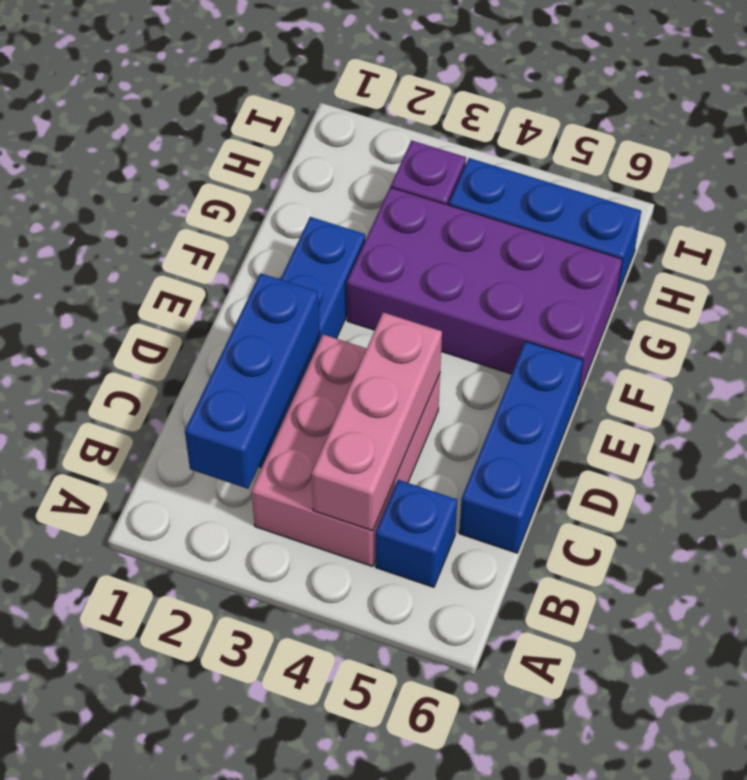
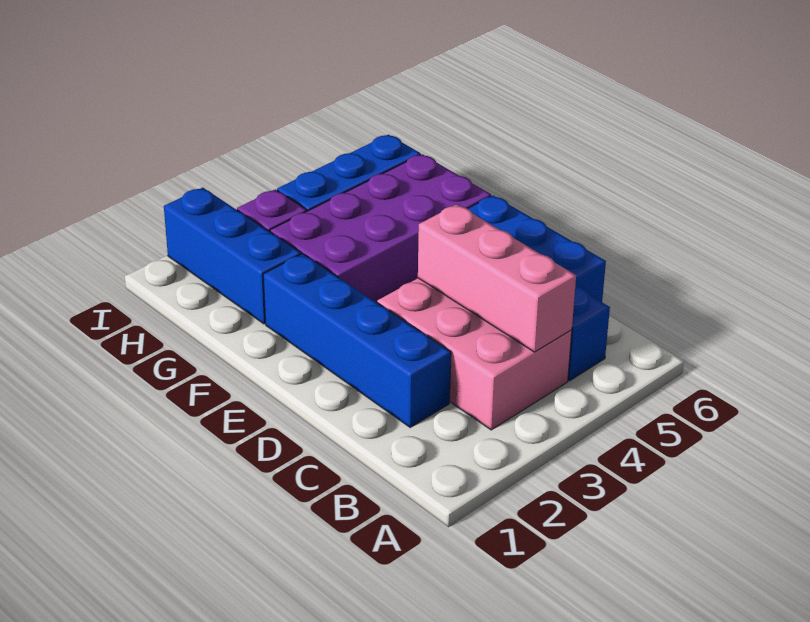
blue 1x3 brick [185,273,320,489] -> blue 1x3 brick moved to [164,188,301,324]

